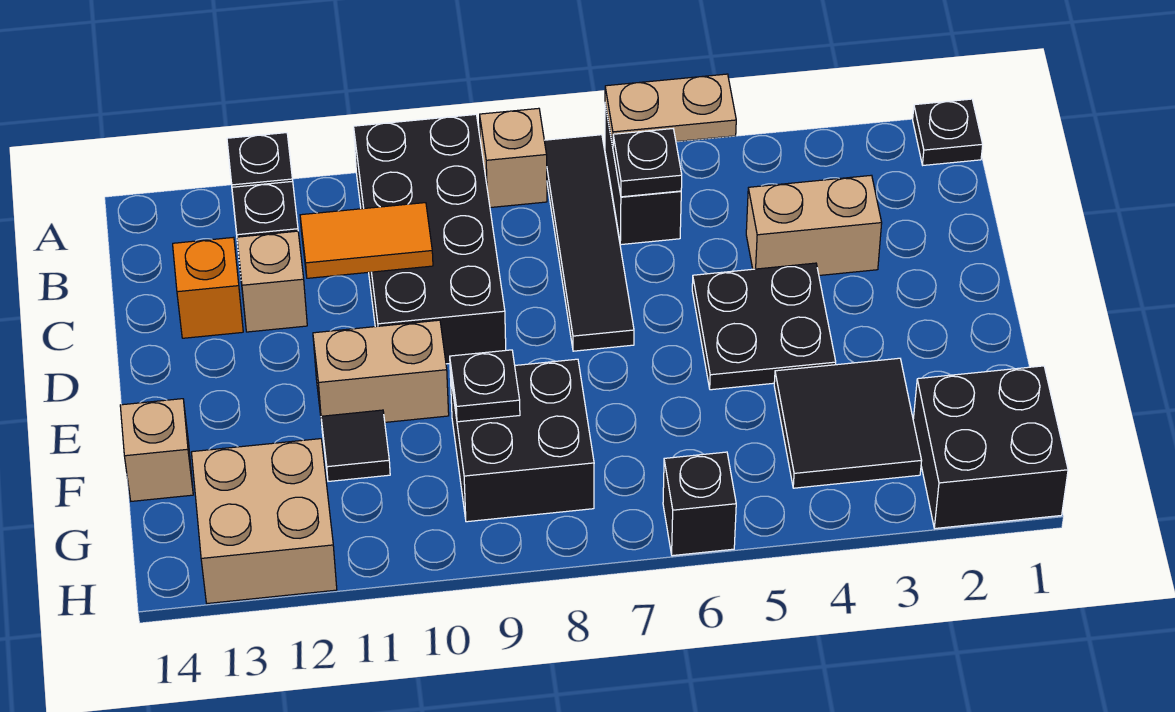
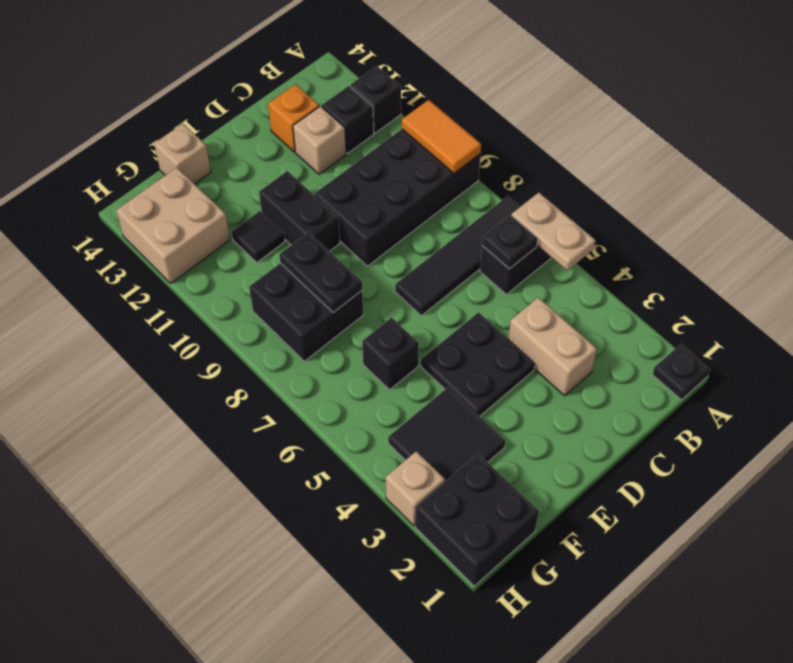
tan 1x1 brick [480,108,547,208] -> tan 1x1 brick moved to [386,451,445,526]
orange 1x2 tile [300,203,433,278] -> orange 1x2 tile moved to [402,100,481,173]
tan 1x2 brick [313,320,449,424] -> black 1x2 brick [259,171,340,251]
black 1x1 plate [450,350,520,422] -> black 1x2 plate [279,232,362,313]
black 1x1 brick [663,452,736,556] -> black 1x1 brick moved to [362,318,419,390]

